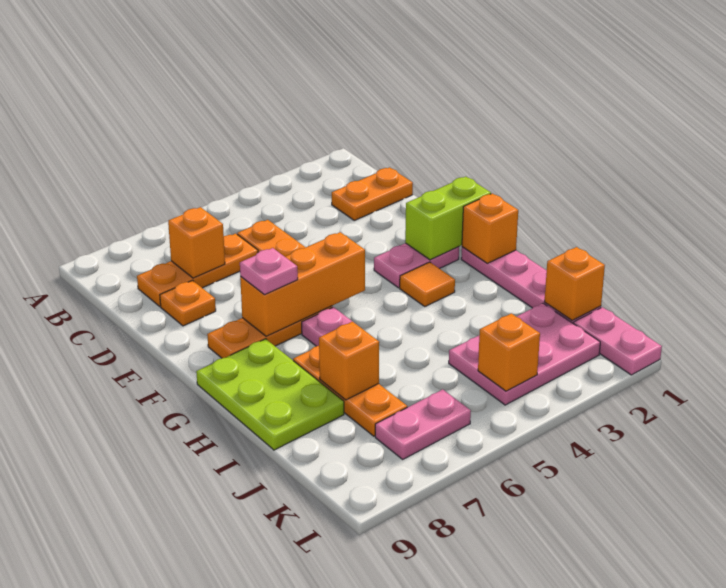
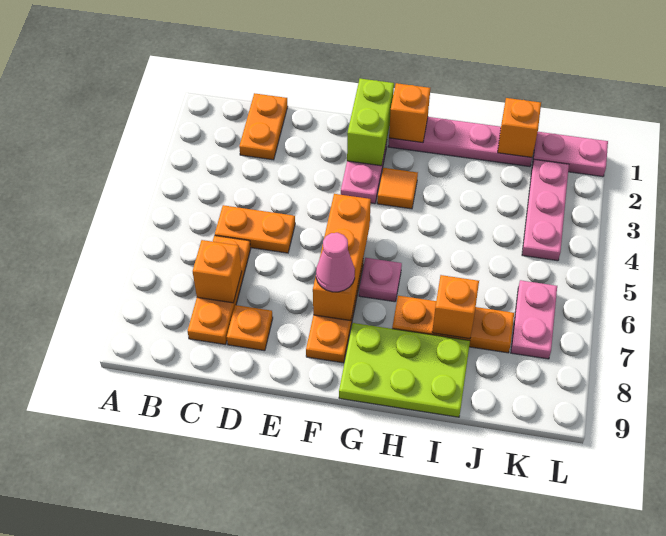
pink 1x1 plate [240,248,298,295] -> pink 1x1 cone [316,233,355,292]
pink 2x3 plate [449,303,600,405] -> pink 1x3 plate [522,159,569,261]
orange 1x1 brick [478,313,540,391] -> none

